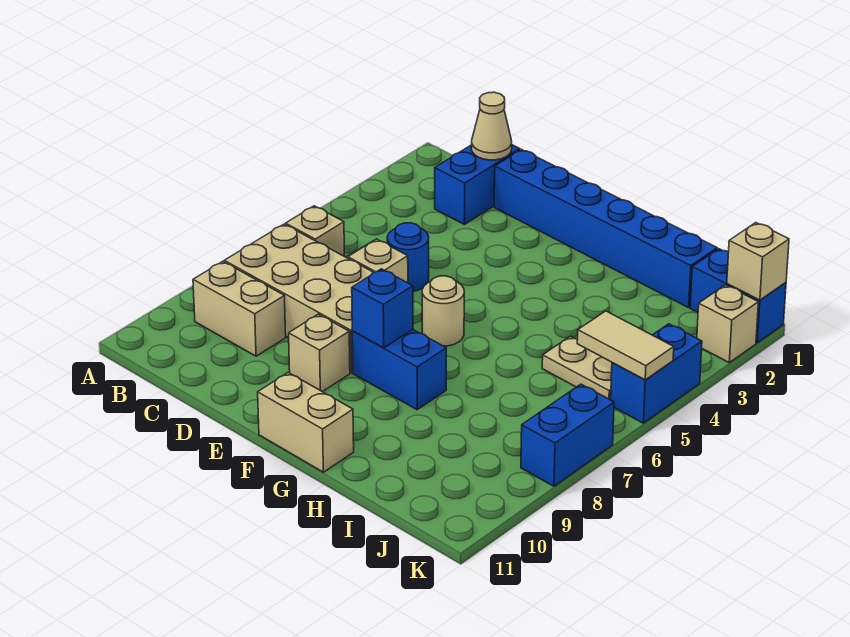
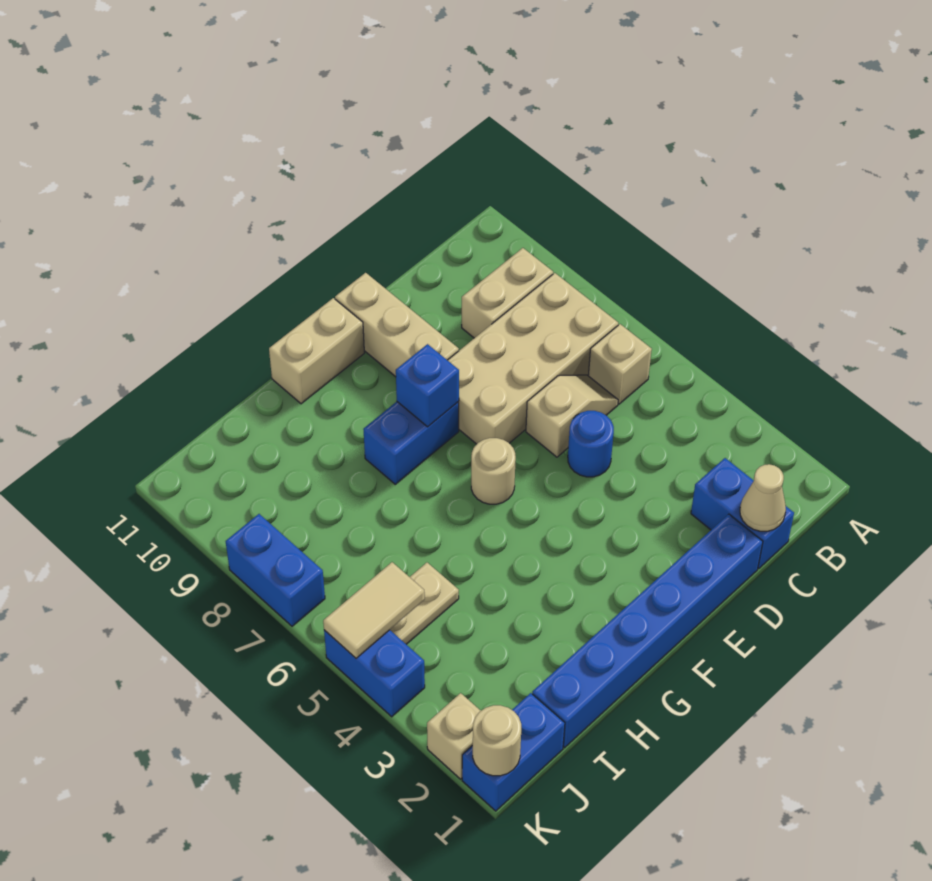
tan 1x1 brick [289,314,350,392] -> tan 1x3 brick [335,273,459,377]
tan 1x1 brick [727,223,789,300] -> tan 1x1 round brick [473,705,521,776]

